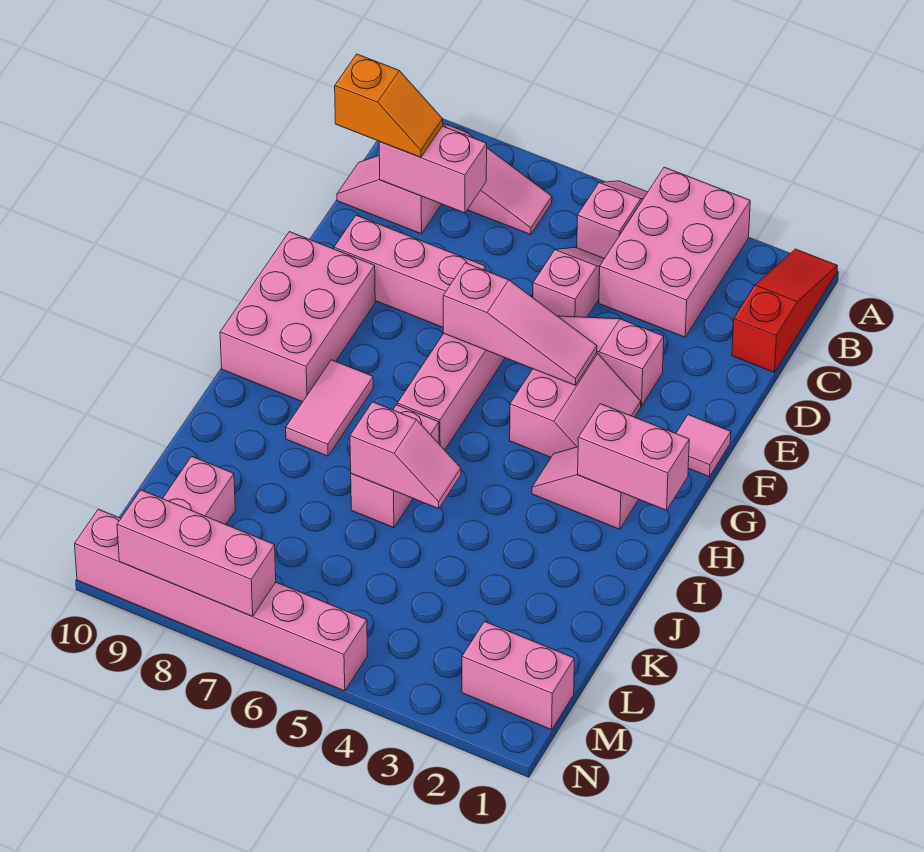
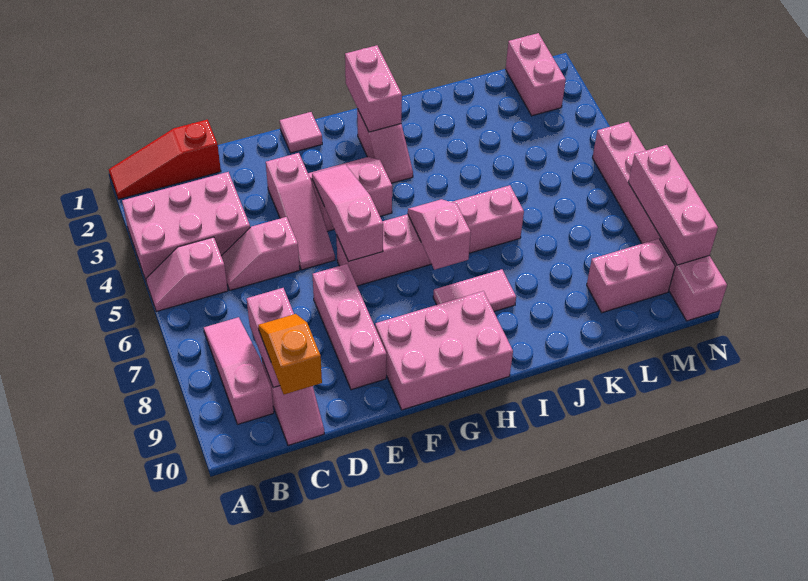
pink 1x2 slope [350,402,461,509] -> pink 1x2 slope moved to [408,199,471,270]

